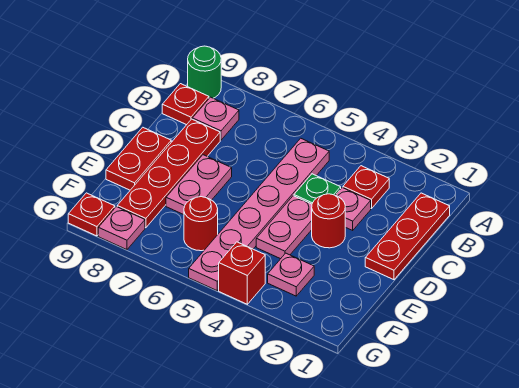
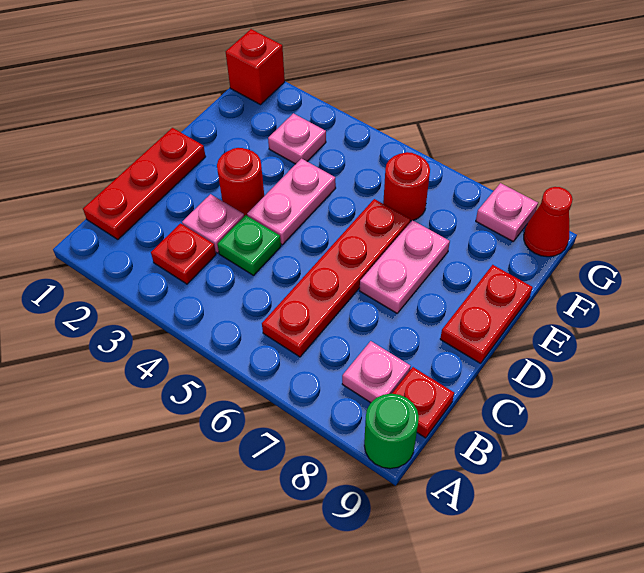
pink 1x6 plate [189,138,329,290] -> none
red 1x4 plate [117,119,220,228] -> red 1x4 plate moved to [262,199,410,357]
red 1x1 brick [219,242,265,304] -> red 1x1 brick moved to [226,29,285,105]
red 1x1 plate [68,193,115,236] -> red 1x1 cone [524,187,573,257]

